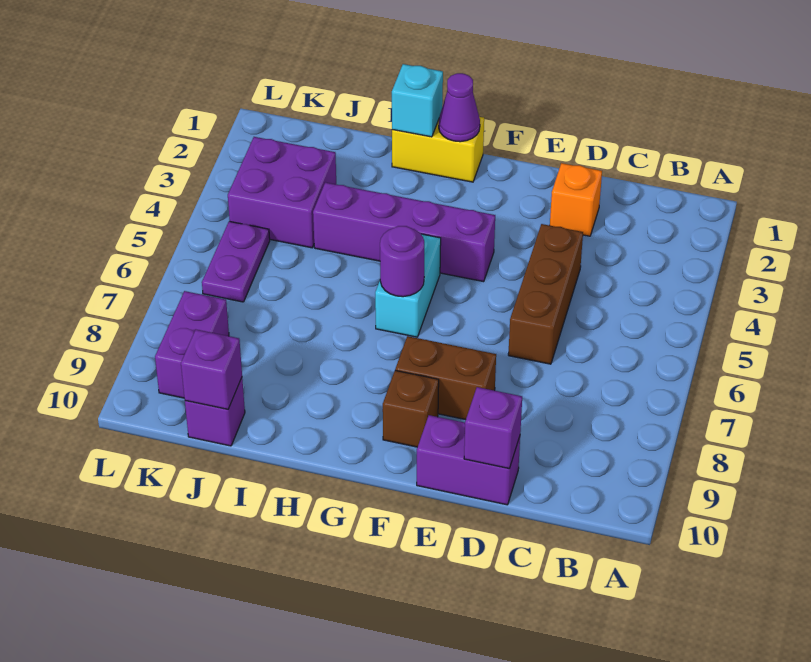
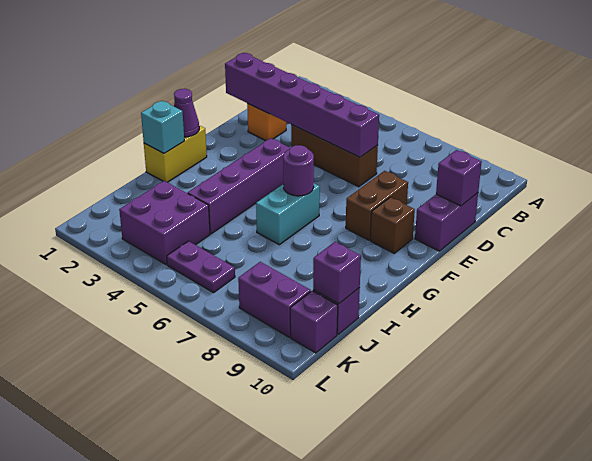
none -> purple 1x6 brick [225,53,379,157]
cyan 1x2 brick [375,234,441,337] -> cyan 1x2 brick turned to [256,184,320,245]
none -> purple 1x1 brick [290,291,338,353]

